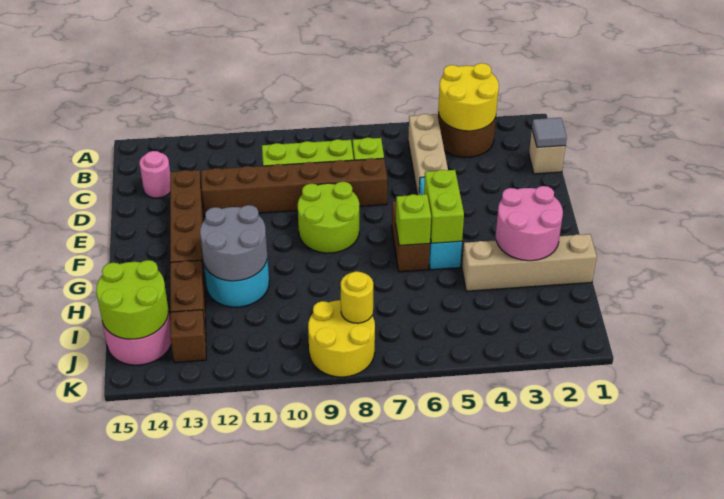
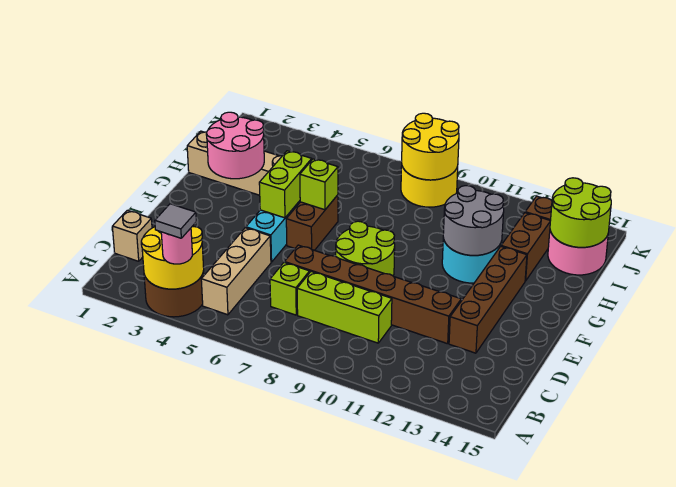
grey 1x1 tile [532,118,567,147] -> grey 1x1 tile moved to [155,204,196,238]
pink 1x1 round brick [139,151,170,198] -> pink 1x1 round brick moved to [161,228,192,264]
yellow 1x1 round brick [341,271,373,323] -> yellow 2x2 round brick [402,113,459,180]

